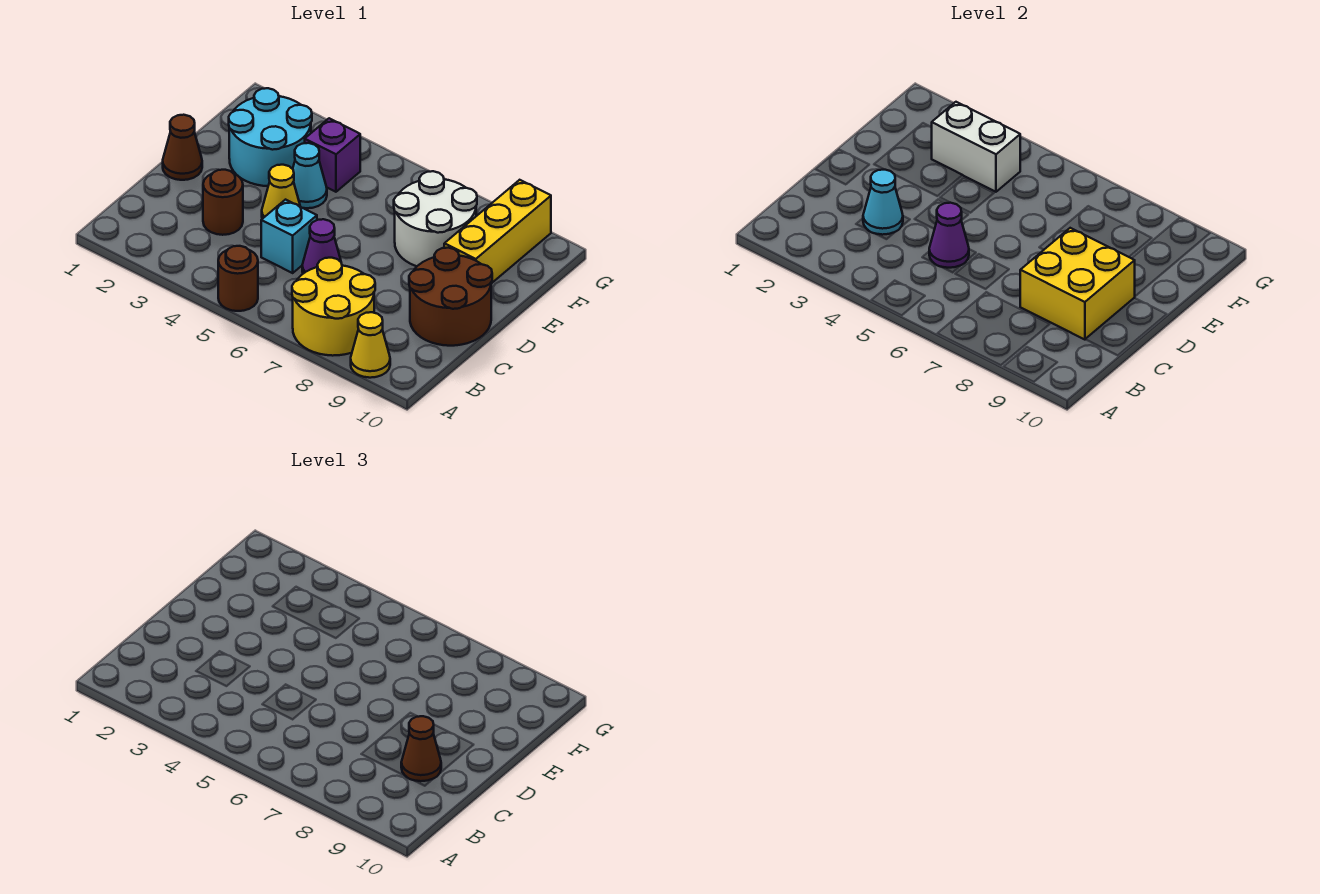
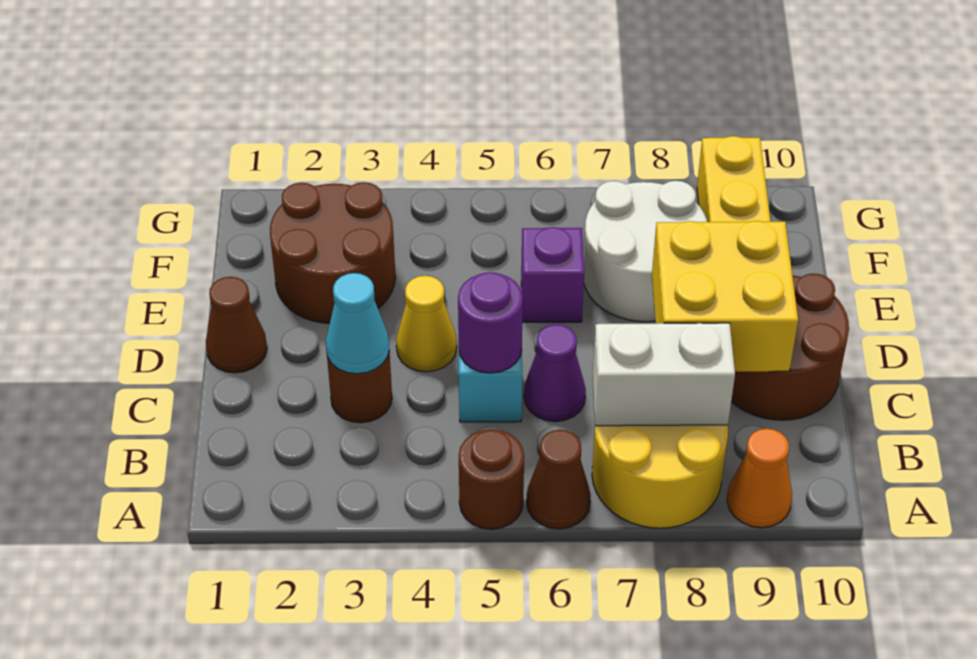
yellow 1x1 cone [351,312,390,378] -> orange 1x1 cone [727,429,792,528]
purple 1x1 cone [929,203,969,268] -> purple 1x1 round brick [458,272,523,373]
brown 1x1 cone [401,716,441,781] -> brown 1x1 cone moved to [526,430,591,529]
cyan 2x2 round brick [229,88,312,186] -> brown 2x2 round brick [270,182,395,323]
cyan 1x1 cone [293,143,327,208] -> none
white 1x2 brick [932,102,1020,192] -> white 1x2 brick moved to [593,323,735,426]
purple 1x1 brick [305,118,360,192] -> purple 1x1 brick moved to [521,227,584,322]

